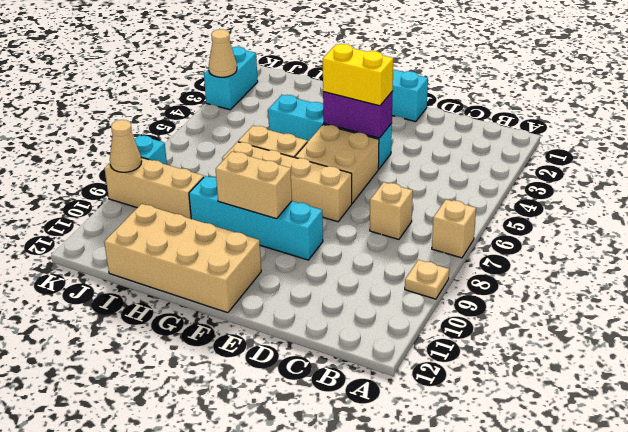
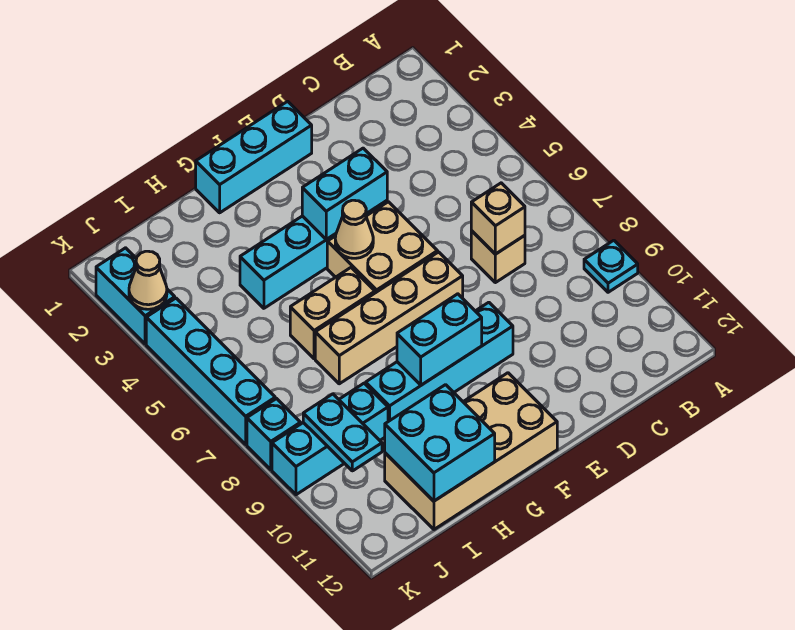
tan 1x1 brick [432,199,476,258] -> tan 1x1 brick moved to [471,183,525,254]
tan 1x1 plate [405,260,449,299] -> cyan 1x1 plate [584,240,638,292]
purple 1x2 brick [323,91,393,138] -> cyan 1x2 brick [302,148,387,239]
yellow 1x2 brick [323,44,393,106] -> none
tan 1x2 brick [216,152,292,219] -> cyan 1x2 brick [397,294,482,385]
none -> cyan 2x2 brick [385,385,495,501]
tan 1x3 brick [104,158,204,219] -> cyan 1x3 brick [272,383,388,495]
none -> cyan 1x2 plate [303,394,382,471]
none -> cyan 1x4 brick [146,298,275,444]
tan 1x1 cone [110,120,142,172] -> tan 1x1 cone moved to [335,200,373,258]

